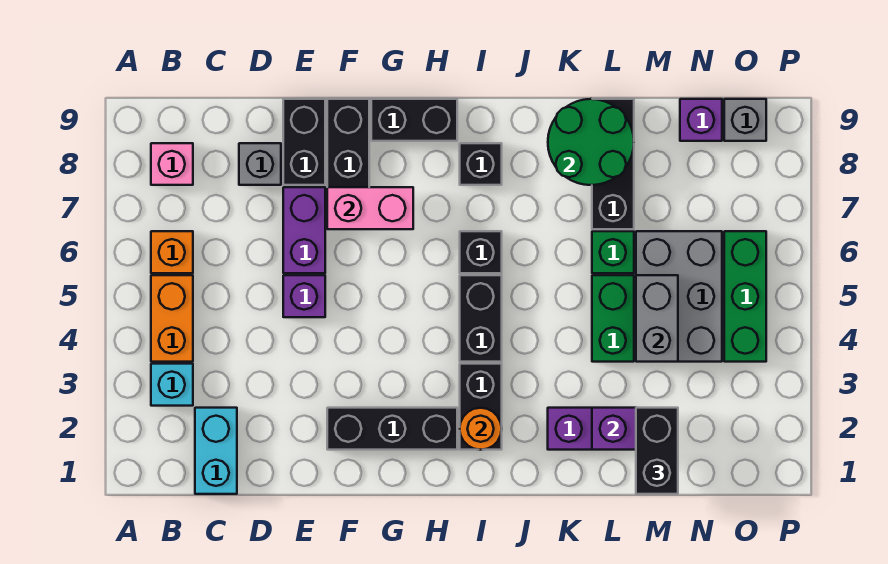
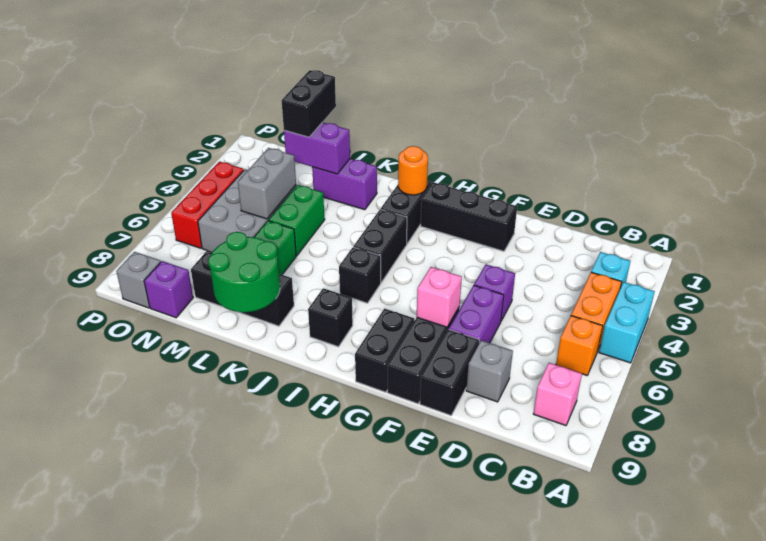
cyan 1x2 brick [195,408,237,494] -> cyan 1x2 brick moved to [599,282,655,363]
pink 1x2 brick [327,187,413,229] -> pink 1x1 brick [417,267,462,327]
black 1x2 brick [371,99,457,141] -> black 1x2 brick turned to [355,309,414,392]
black 1x3 brick [592,99,634,229] -> black 1x3 brick turned to [191,250,294,326]
green 1x3 brick [724,231,766,362] -> red 1x3 brick [171,162,244,248]

